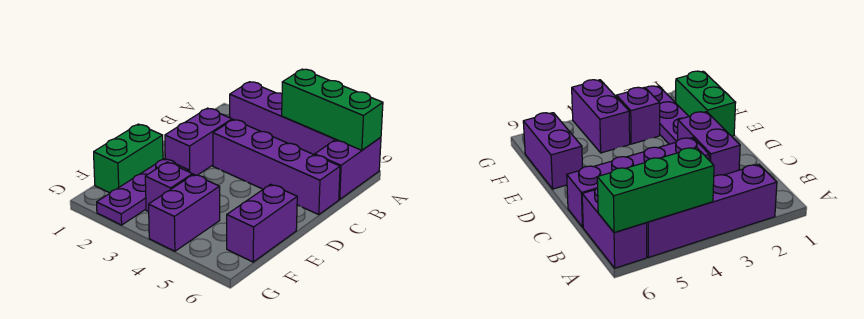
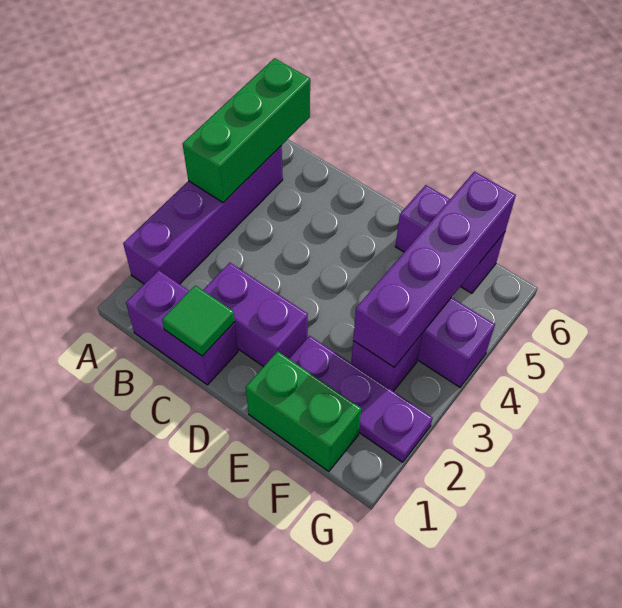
purple 1x2 brick [315,137,381,199] -> purple 1x2 brick moved to [126,270,238,385]
none -> green 1x1 tile [162,285,235,356]
purple 1x4 brick [213,120,340,215] -> purple 1x4 brick moved to [353,172,516,367]

